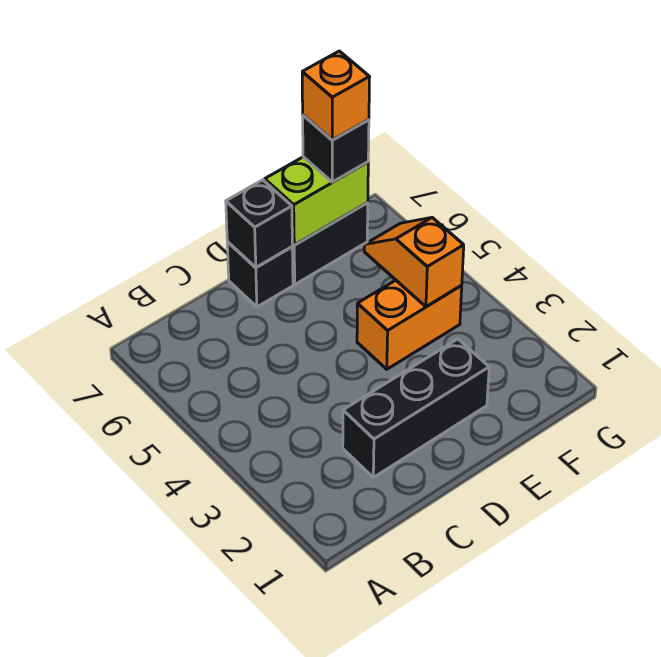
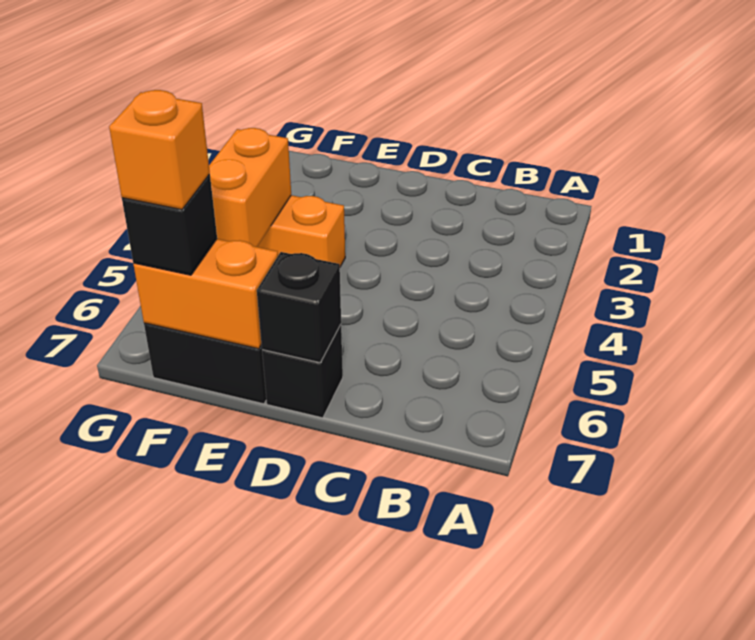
black 1x3 brick [343,339,489,477] -> none
lime 1x2 brick [265,157,368,245] -> orange 1x2 brick [133,239,278,349]
orange 1x2 slope [364,218,464,307] -> orange 1x2 brick [209,128,291,247]

